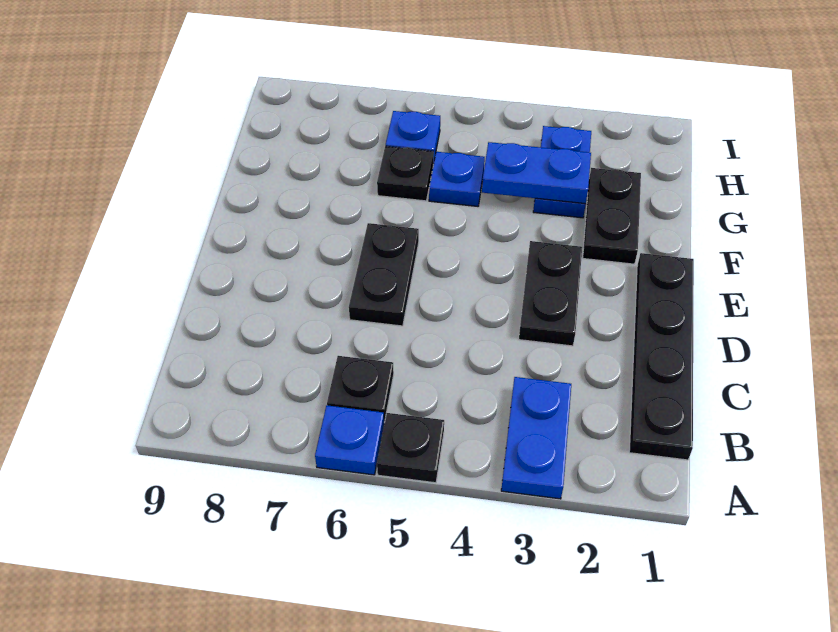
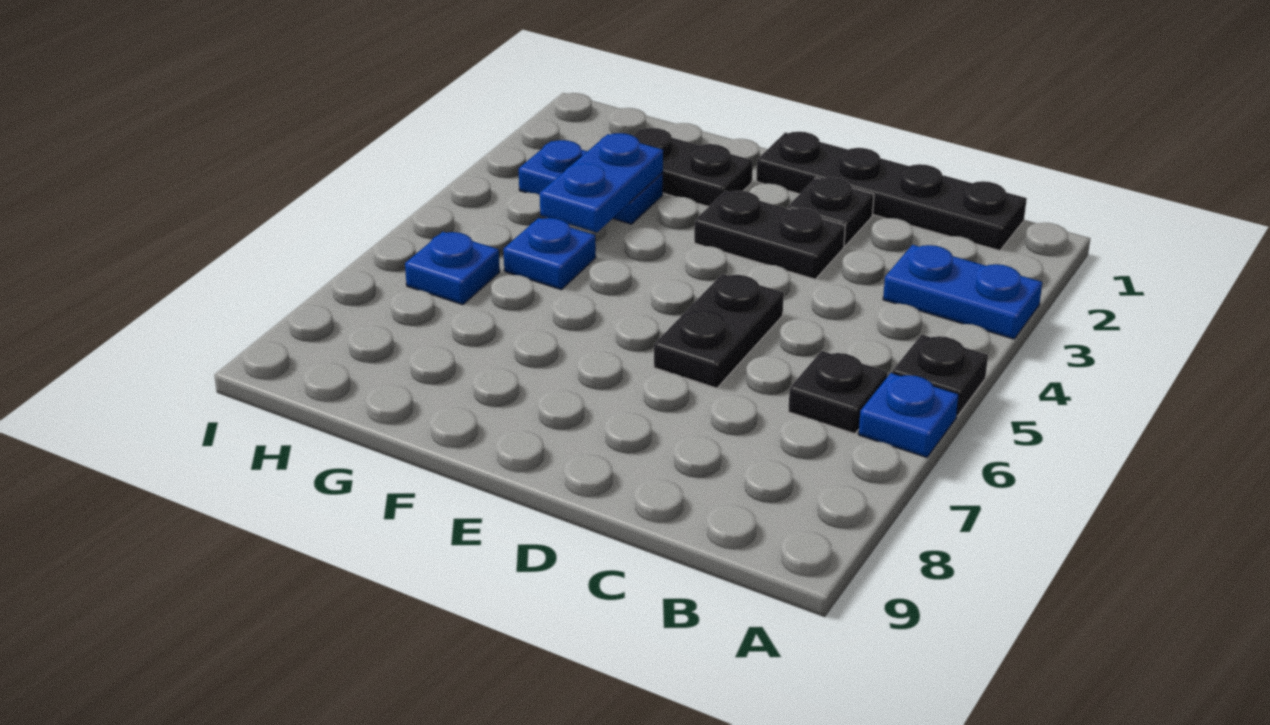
black 1x2 plate [349,223,419,326] -> black 1x2 plate turned to [654,274,784,388]
black 1x1 plate [377,146,434,201] -> black 1x1 plate moved to [787,177,874,246]

